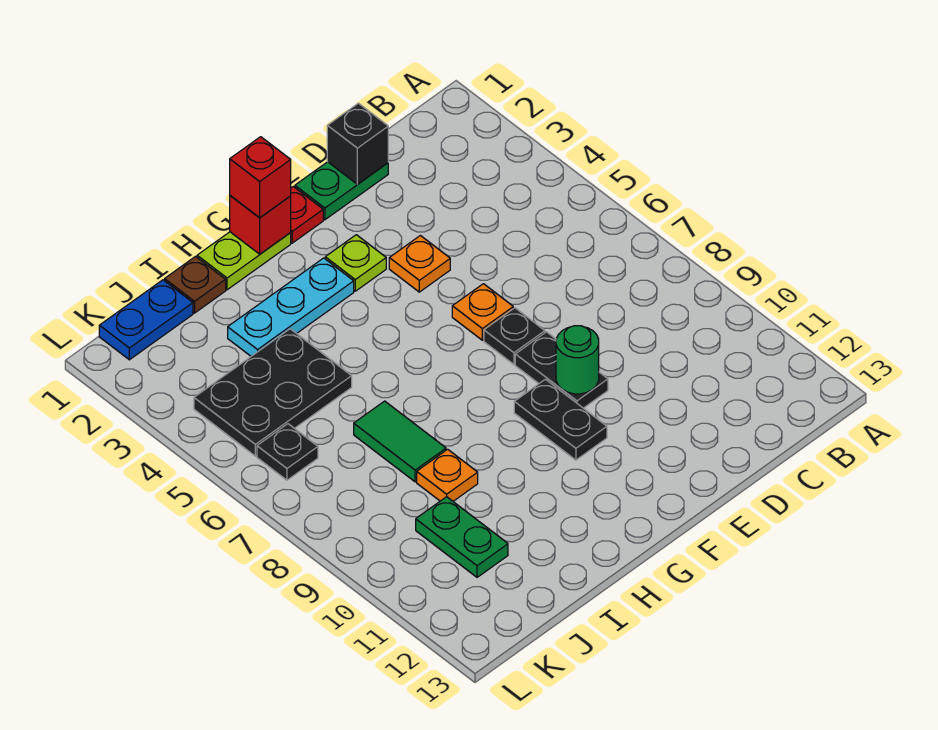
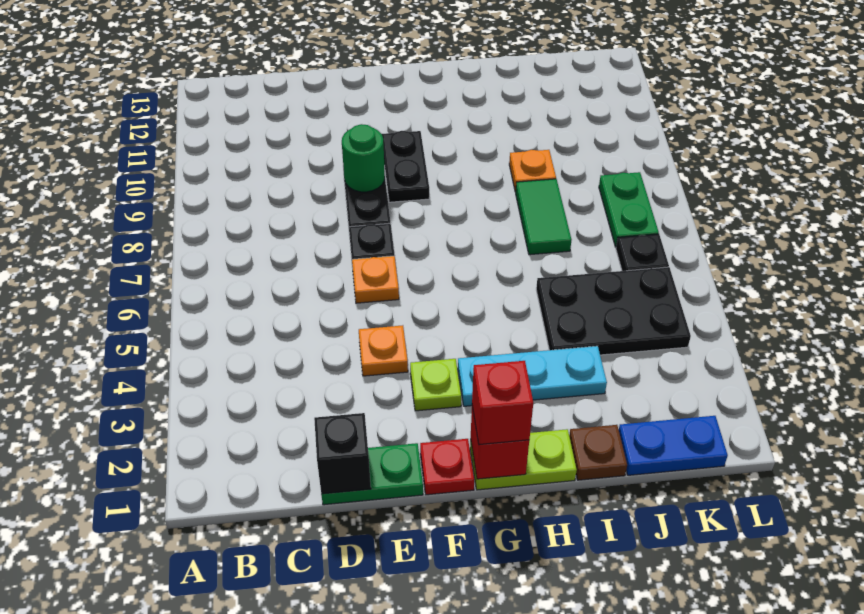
green 1x2 plate [416,497,508,577] -> green 1x2 plate moved to [599,172,659,247]

